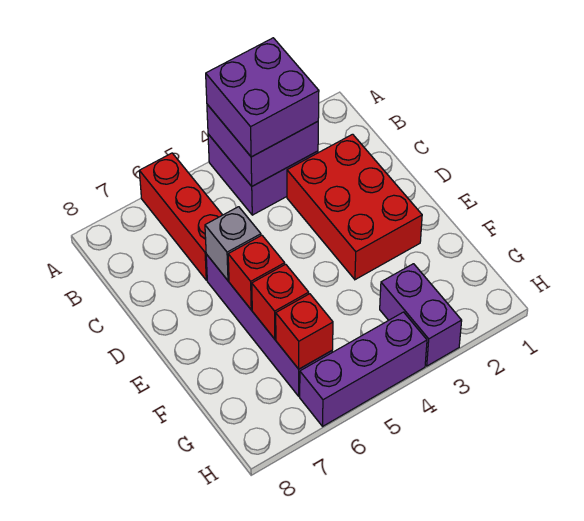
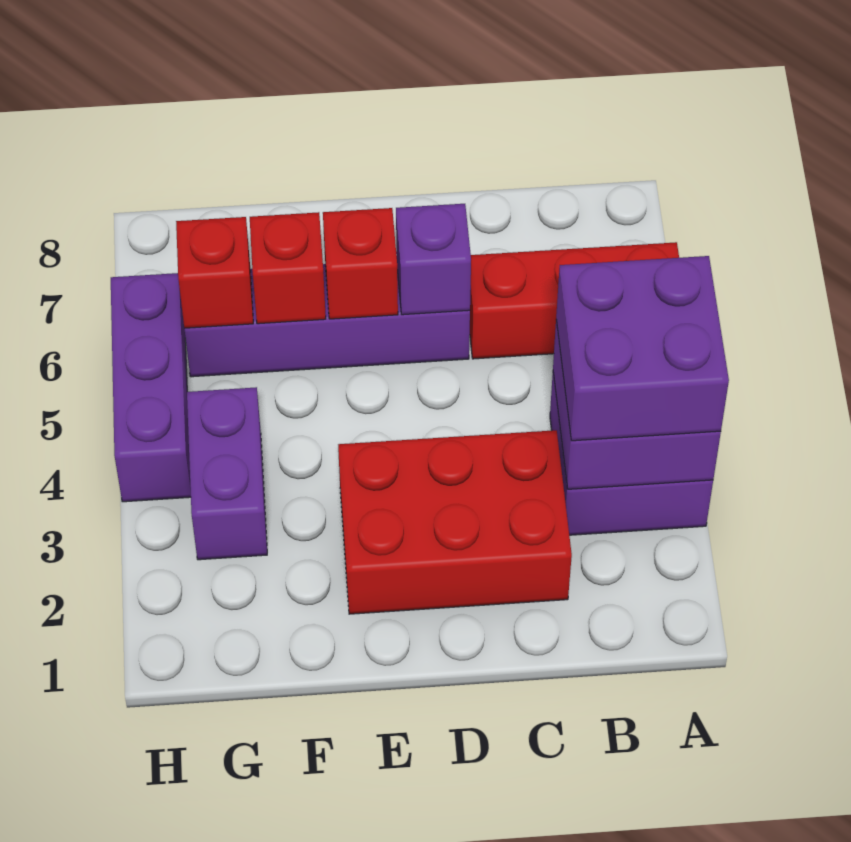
grey 1x1 brick [205,207,261,281] -> purple 1x1 brick [396,204,471,315]
purple 1x2 brick [380,264,462,366] -> purple 1x2 brick turned to [187,387,267,560]

